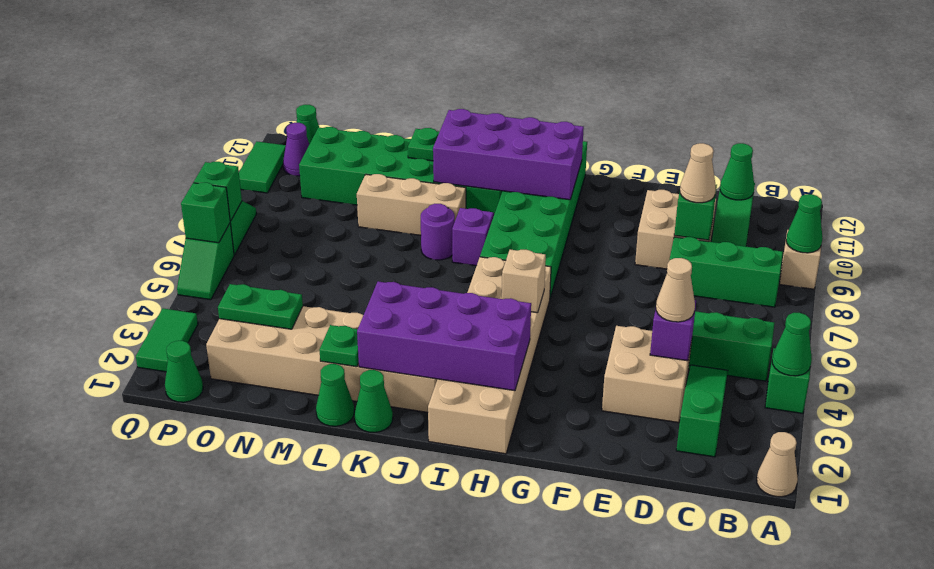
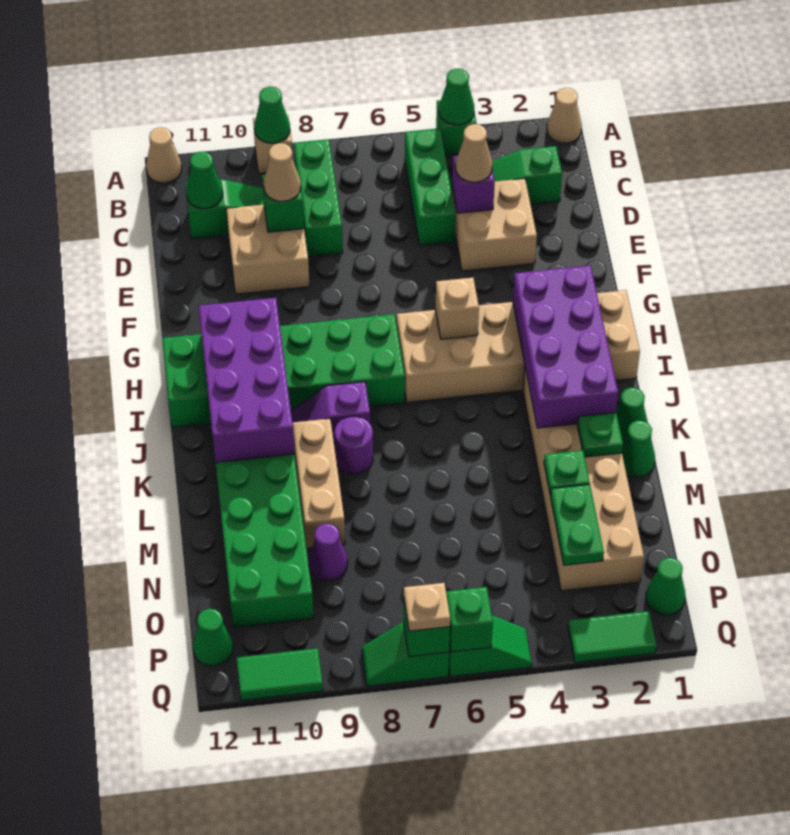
none -> tan 1x1 cone [146,127,182,183]
green 1x1 plate [408,128,439,161] -> green 1x1 plate moved to [544,450,590,495]
purple 1x1 cone [283,123,309,176] -> purple 1x1 cone moved to [309,524,348,581]
none -> tan 1x1 plate [404,583,450,631]

